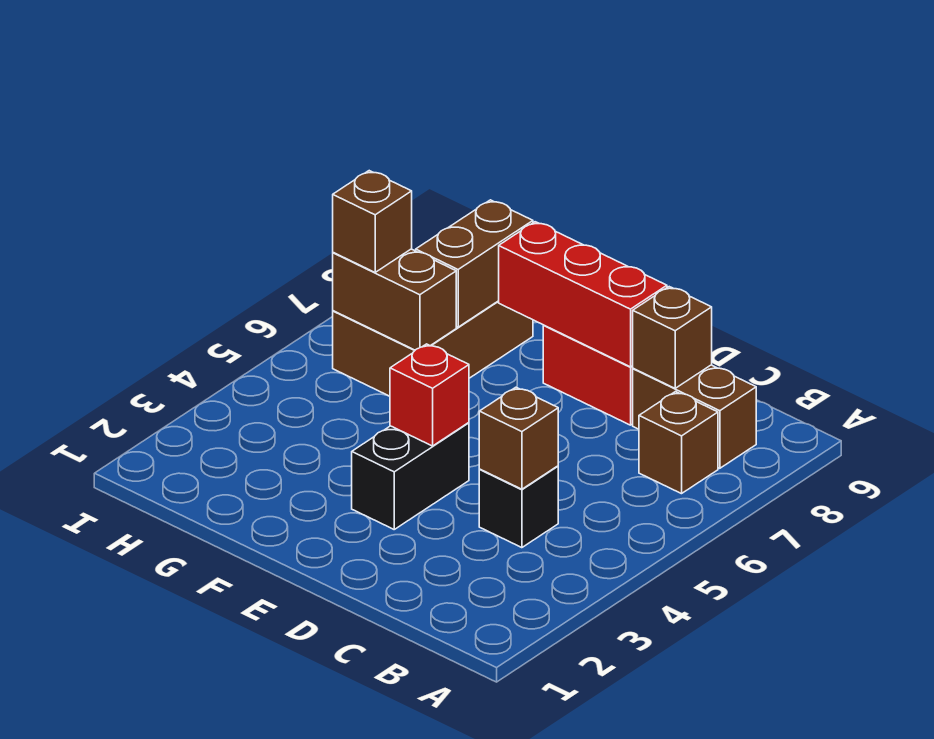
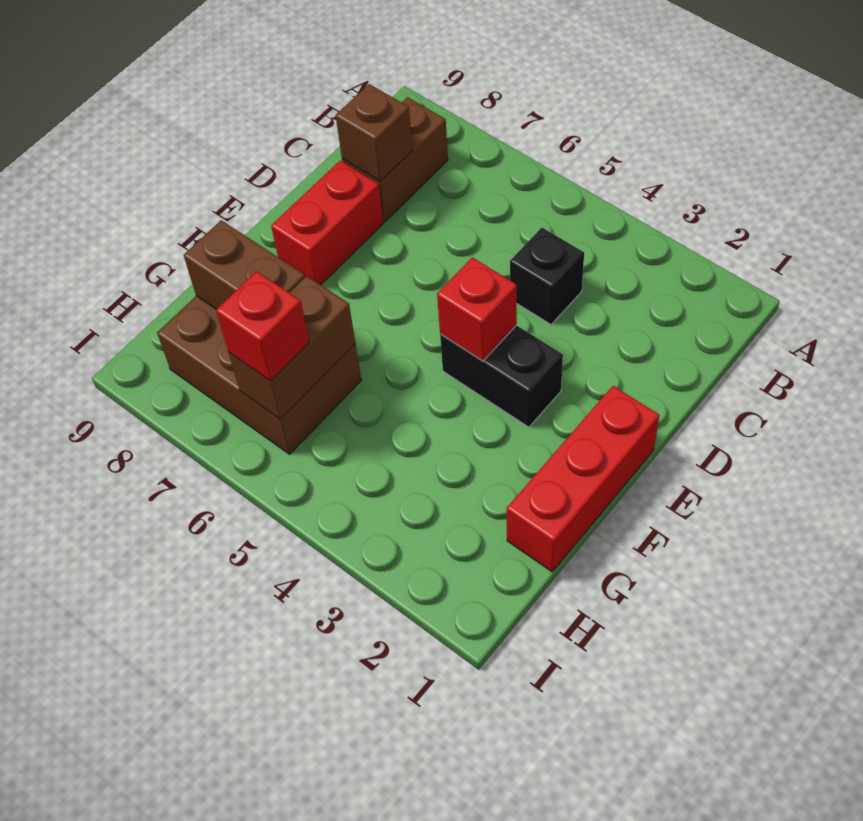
brown 1x1 brick [639,392,718,494] -> none
brown 1x1 brick [479,387,558,489] -> none
red 1x3 brick [499,222,667,367] -> red 1x3 brick moved to [507,386,659,572]
brown 1x1 brick [333,171,412,272] -> red 1x1 brick [216,271,309,381]

